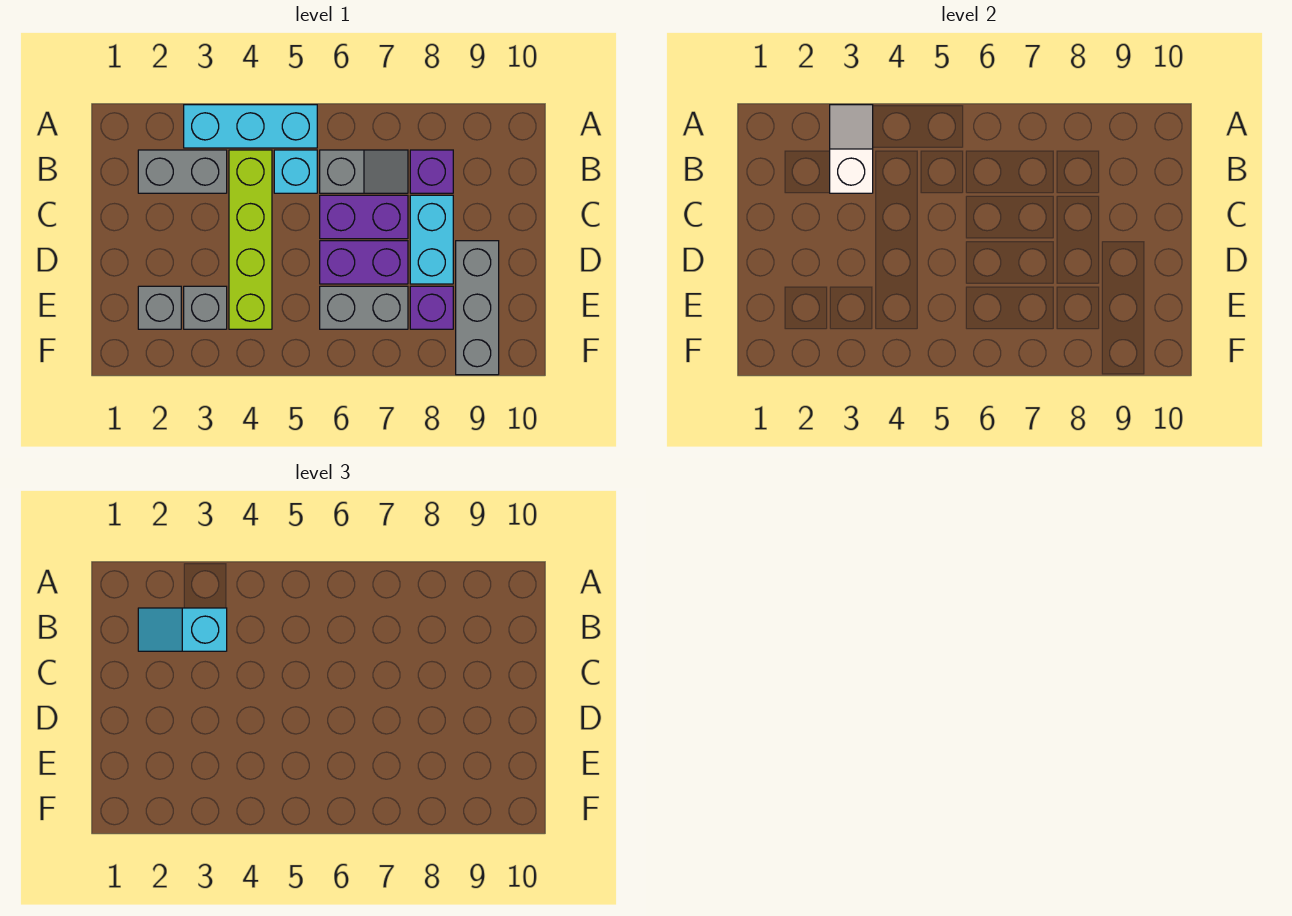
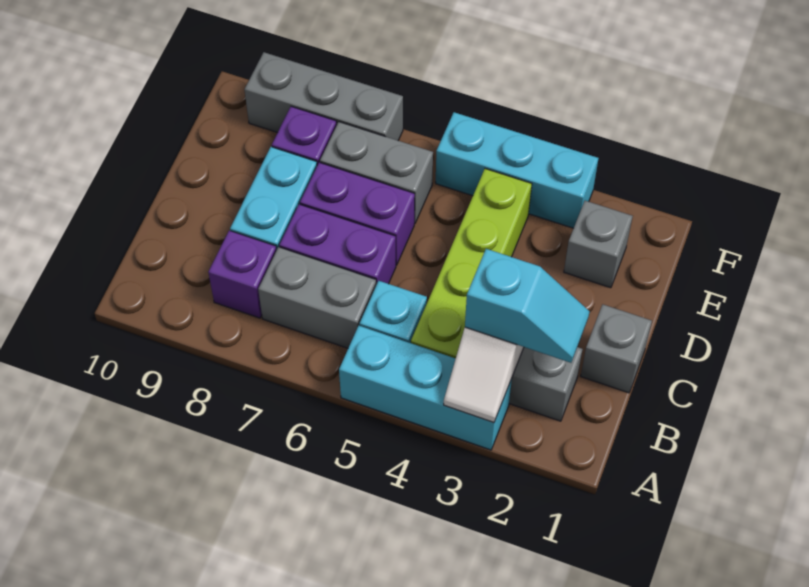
grey 1x2 slope [320,150,408,193] -> grey 1x2 brick [258,247,376,348]
grey 1x3 brick [456,241,499,375] -> grey 1x3 brick turned to [244,52,403,140]
grey 1x1 brick [184,286,227,329] -> grey 1x1 brick moved to [581,304,652,393]
none -> cyan 1x3 brick [436,112,598,228]

